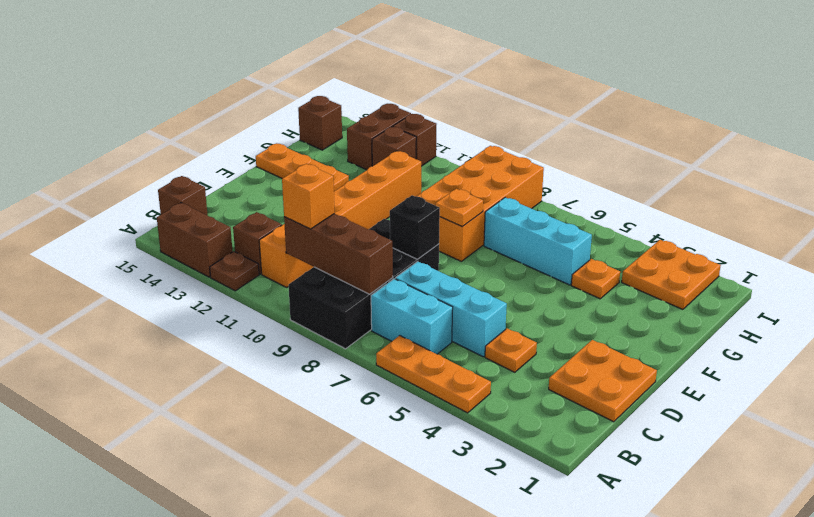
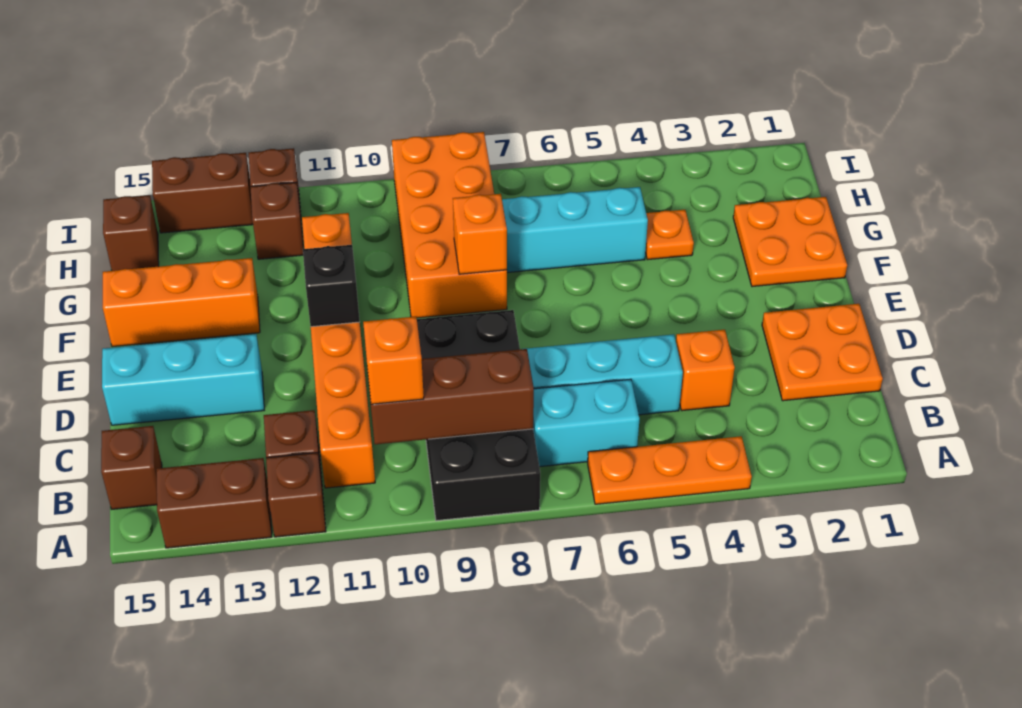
brown 1x1 plate [210,251,259,291] -> brown 1x1 brick [266,453,326,537]
orange 1x1 plate [485,328,537,372] -> orange 1x1 brick [676,330,735,411]
black 1x1 brick [390,195,440,259] -> black 1x1 brick moved to [303,245,360,327]
none -> cyan 1x3 brick [102,334,264,425]
orange 1x1 plate [435,189,483,227] -> orange 1x1 brick [453,194,507,274]
orange 1x3 plate [256,143,349,191] -> orange 1x3 brick [103,258,260,347]
orange 2x2 plate [622,240,721,309] -> orange 2x2 plate moved to [733,197,847,287]
brown 1x2 brick [347,104,411,170] -> brown 1x2 brick turned to [152,153,253,233]

